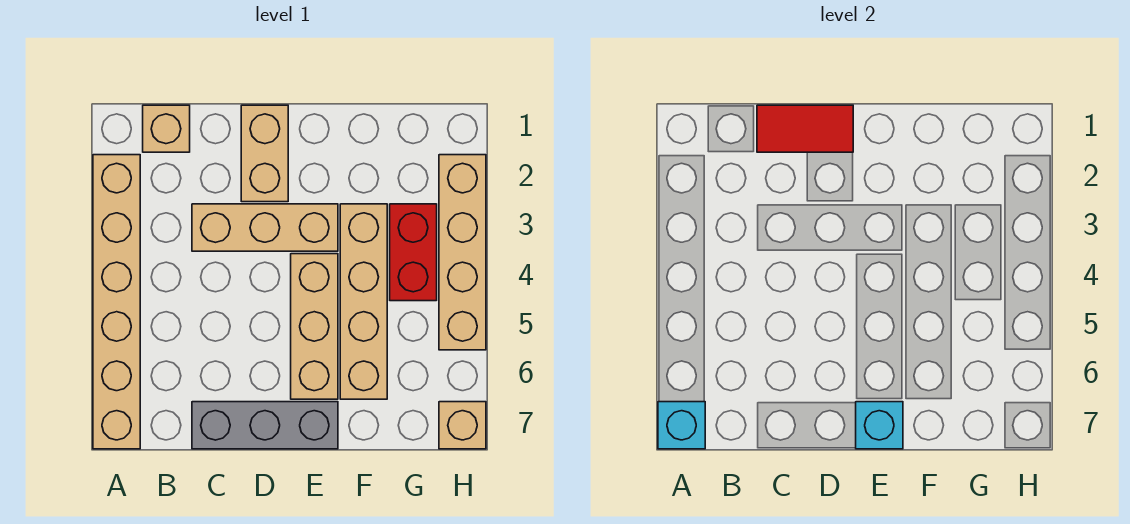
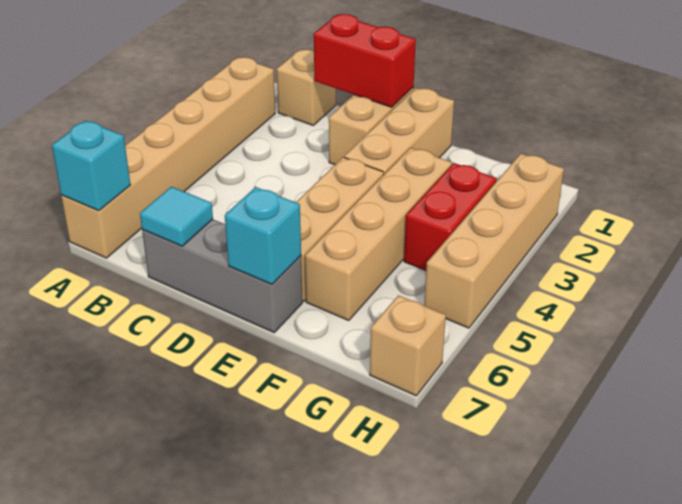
red 1x2 tile [757,105,853,152] -> red 1x2 brick [314,14,416,107]
tan 1x3 brick [192,204,338,251] -> tan 1x3 brick turned to [344,88,454,174]
none -> cyan 1x1 tile [140,187,213,246]

